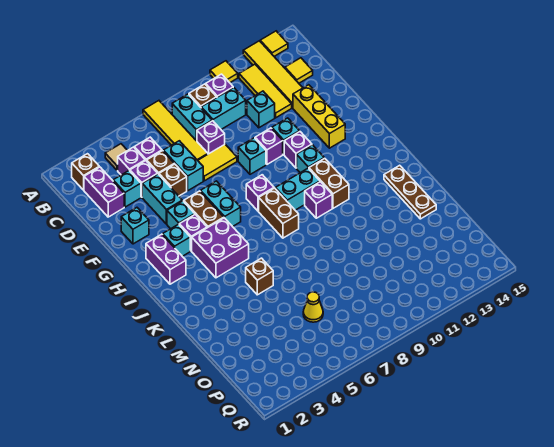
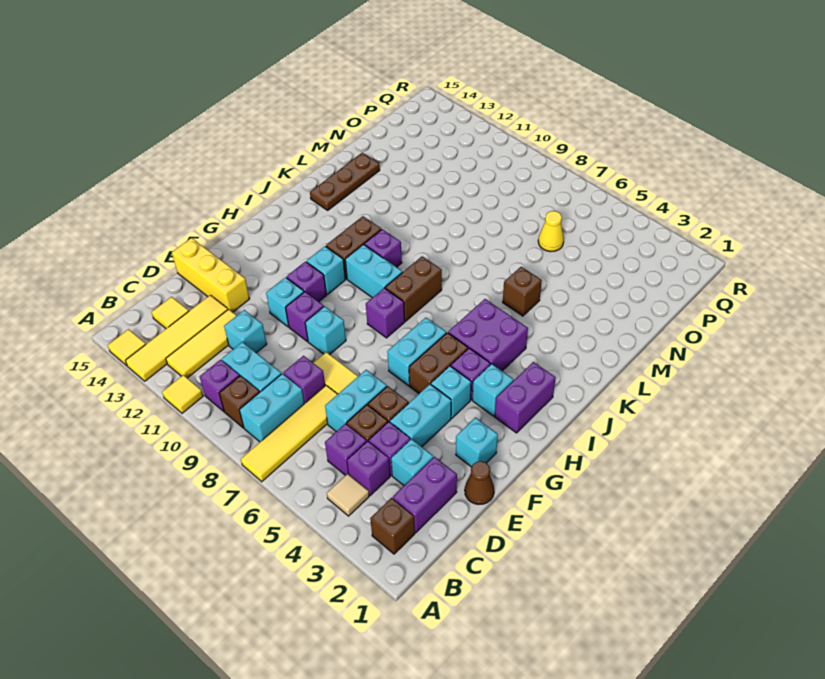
none -> brown 1x1 cone [465,461,494,505]
yellow 1x3 brick [293,85,345,148] -> yellow 1x3 brick turned to [172,238,249,312]

